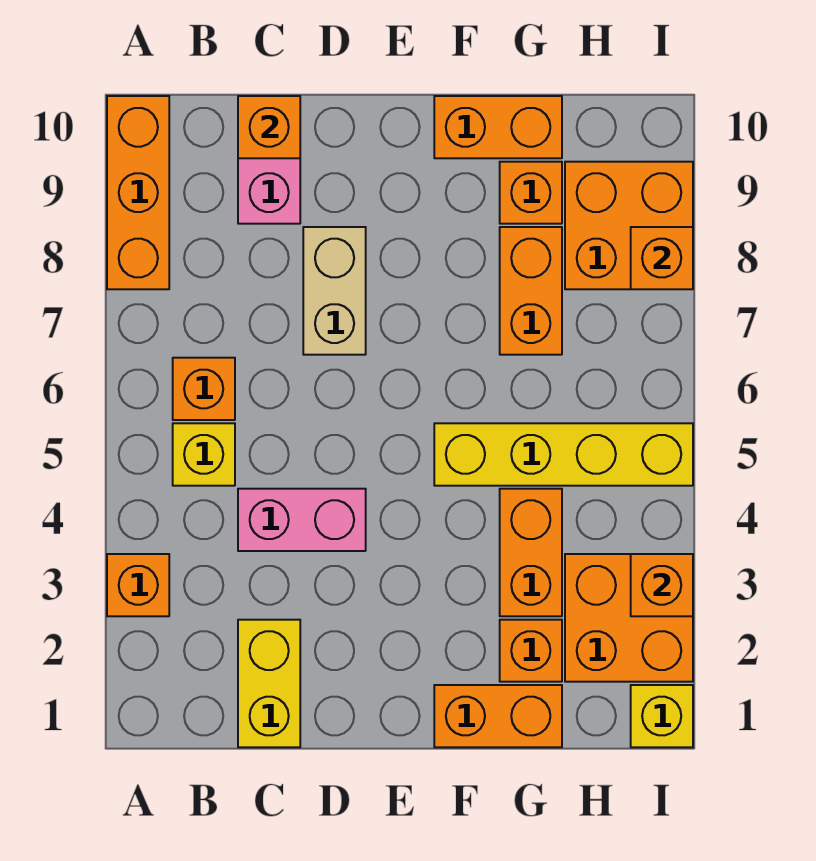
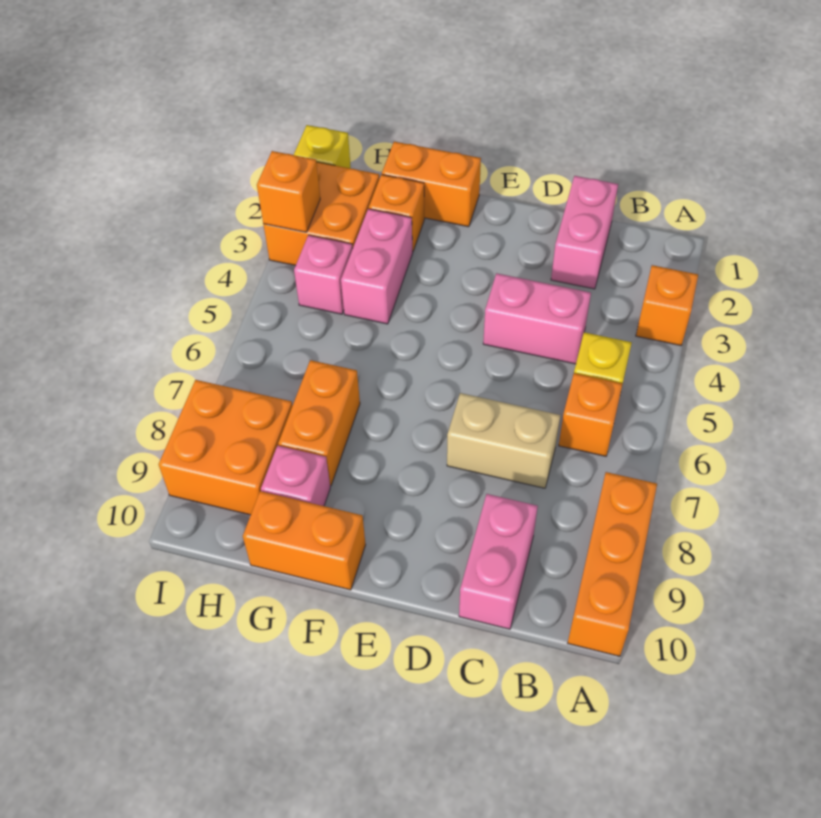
yellow 1x2 brick [238,620,300,747] -> pink 1x2 brick [551,176,618,289]
orange 1x1 brick [238,96,300,158] -> none
tan 1x2 brick [303,227,366,355] -> tan 1x2 brick turned to [447,393,560,488]
yellow 1x4 brick [434,423,693,486] -> none
orange 1x2 brick [500,489,562,616] -> pink 1x2 brick [341,209,413,324]
orange 1x1 brick [500,162,562,224] -> pink 1x1 brick [261,446,330,506]
none -> pink 1x1 brick [294,235,353,314]
orange 1x1 brick [631,227,693,289] -> none

